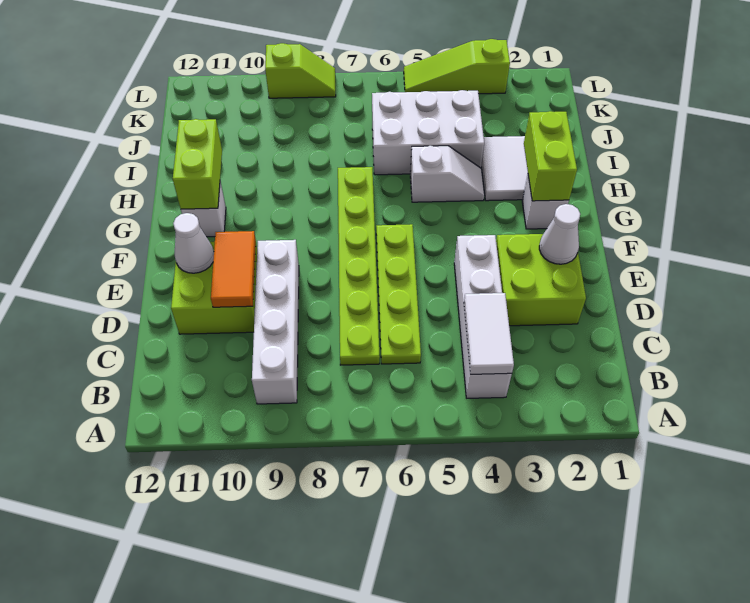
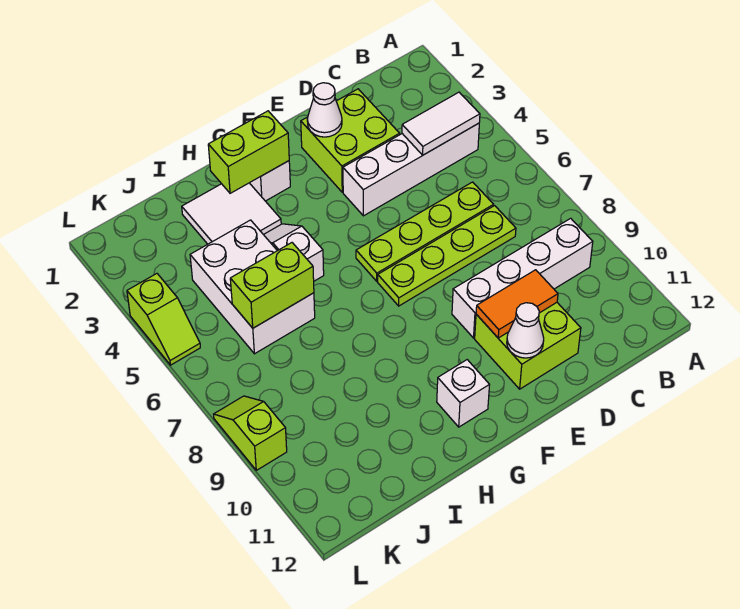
lime 1x6 plate [338,167,380,365] -> lime 1x4 plate [378,206,516,306]
lime 1x2 brick [173,119,222,209] -> lime 1x2 brick moved to [230,243,314,328]
lime 1x3 slope [404,39,510,94] -> lime 1x2 slope [127,274,200,365]

